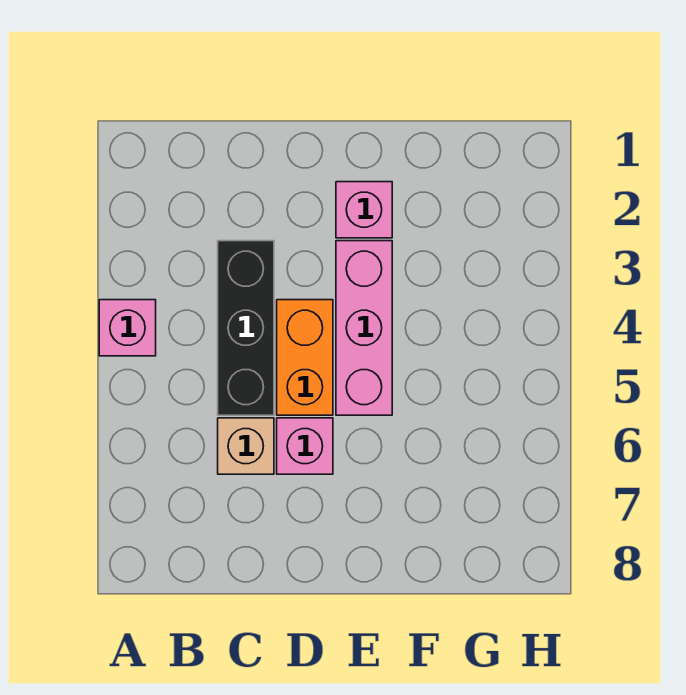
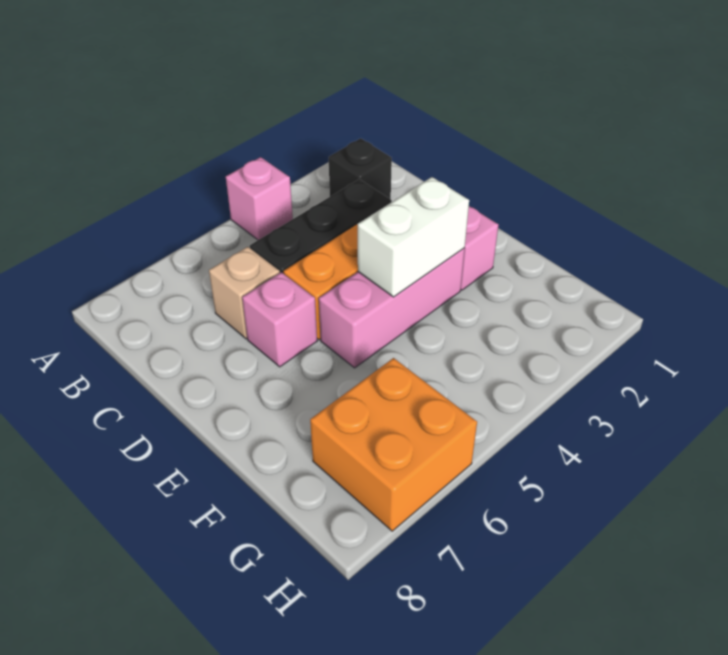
none -> black 1x1 brick [329,138,392,199]
none -> white 1x2 brick [358,177,469,297]
none -> orange 2x2 brick [310,358,477,531]

